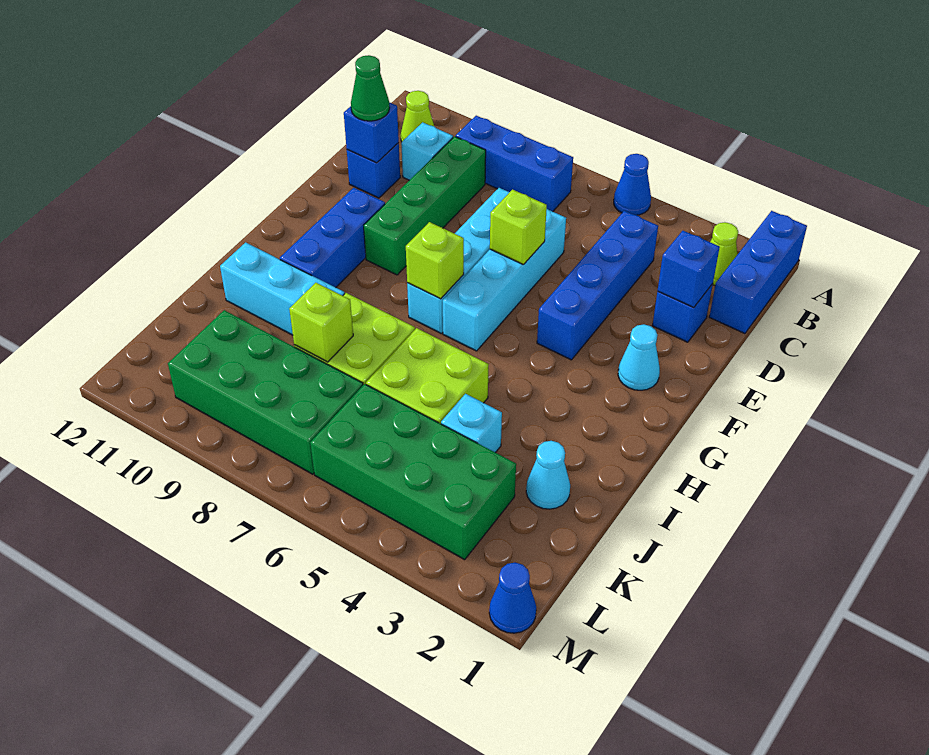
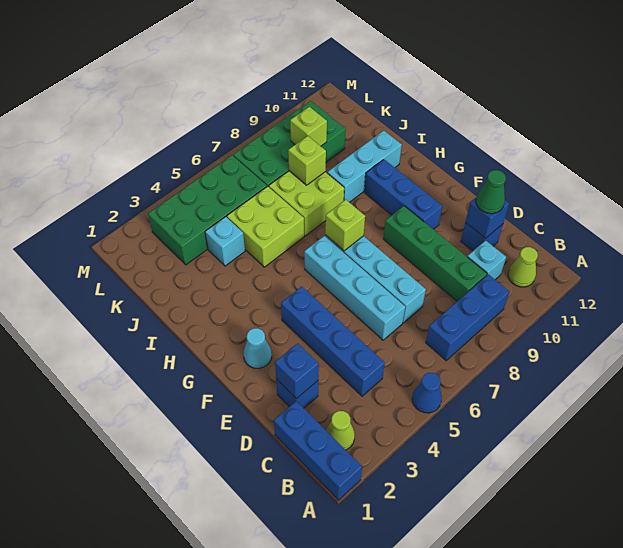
lime 1x1 brick [490,190,547,265] -> lime 1x1 brick moved to [290,107,327,146]
cyan 1x1 cone [526,441,570,509] -> none
blue 1x1 cone [489,563,536,633] -> none

